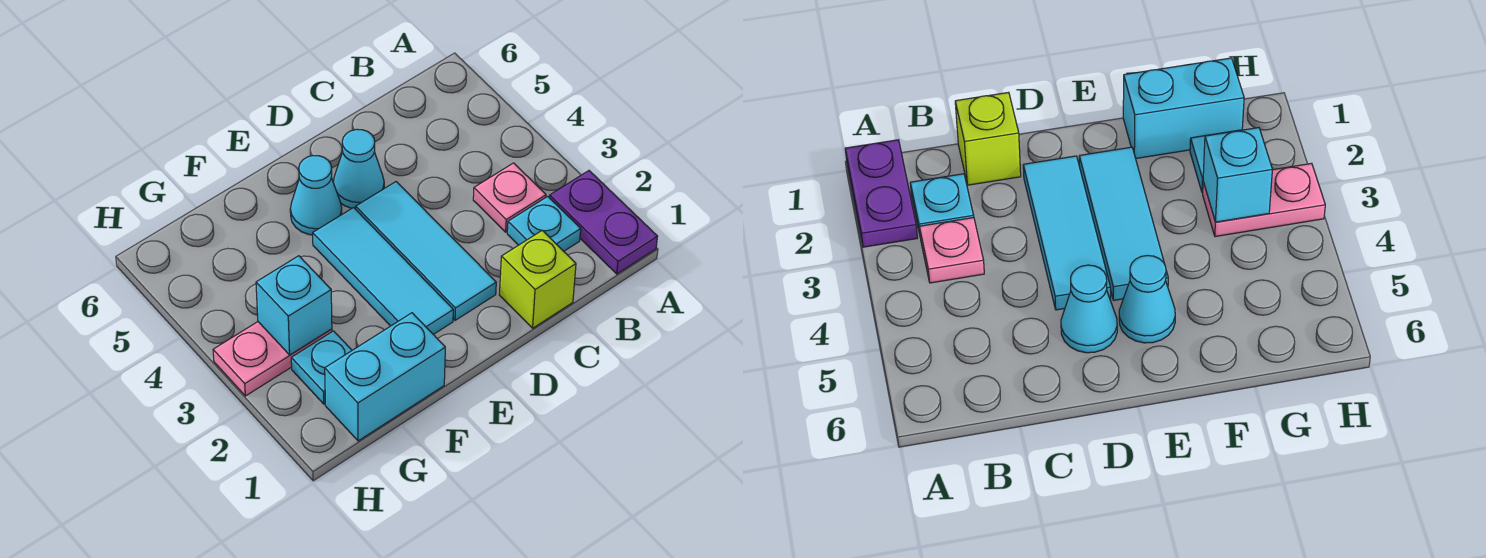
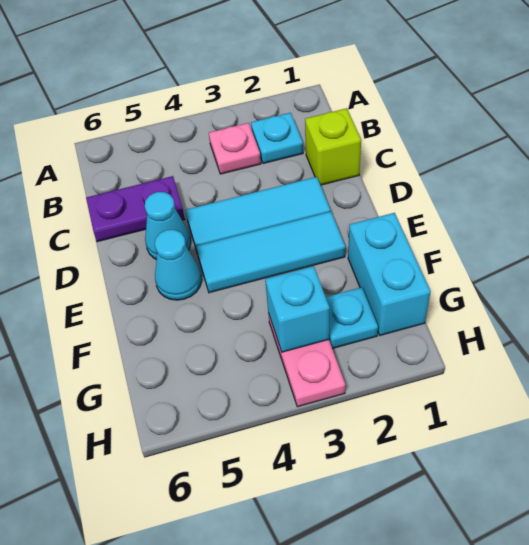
purple 1x2 plate [550,171,658,274] -> purple 1x2 plate moved to [86,176,185,242]

